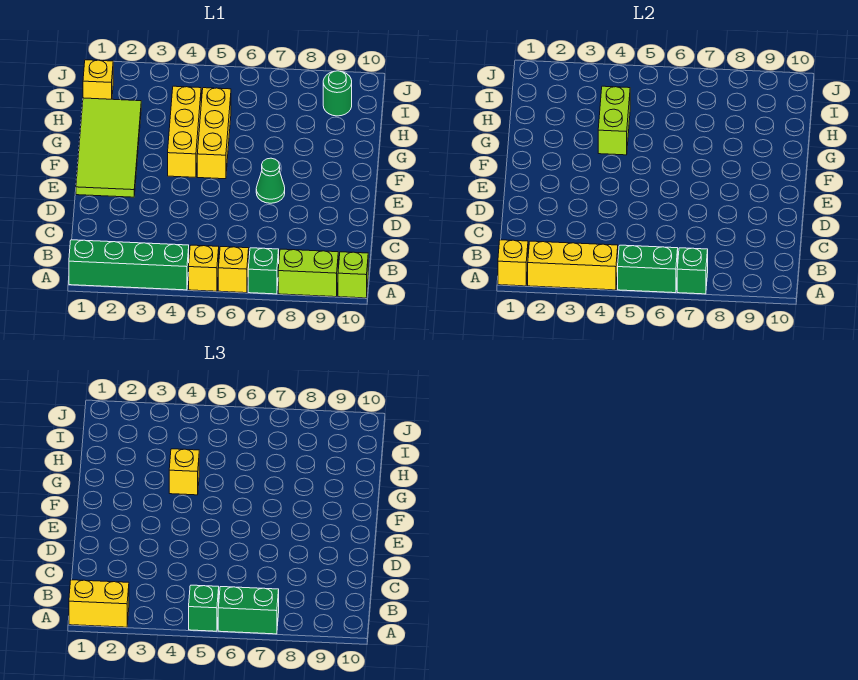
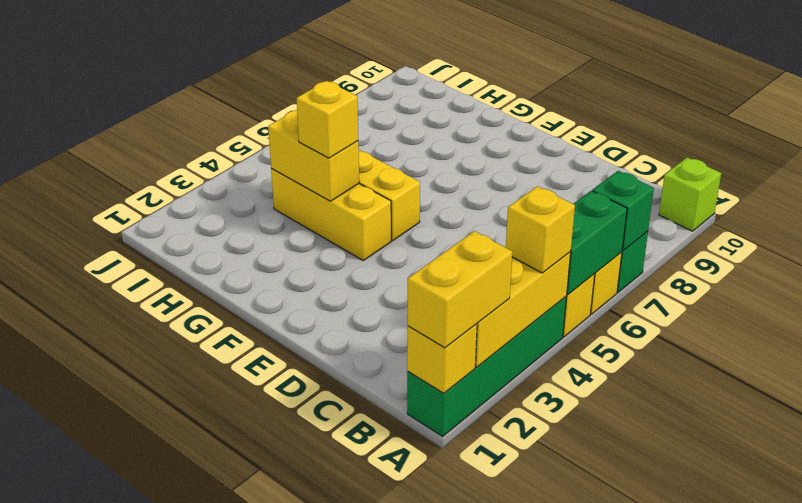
green 1x1 brick [189,585,219,631] -> none
green 1x2 brick [218,587,279,634] -> none
lime 1x2 brick [278,249,338,297] -> none
lime 2x4 tile [76,98,141,197] -> none
green 1x1 cone [256,158,285,203] -> none
lime 1x2 brick [598,86,630,155] -> yellow 1x2 brick [268,110,359,201]
yellow 1x1 brick [83,60,113,99] -> yellow 1x1 brick moved to [506,186,575,273]
green 1x1 round brick [323,71,352,116] -> none

